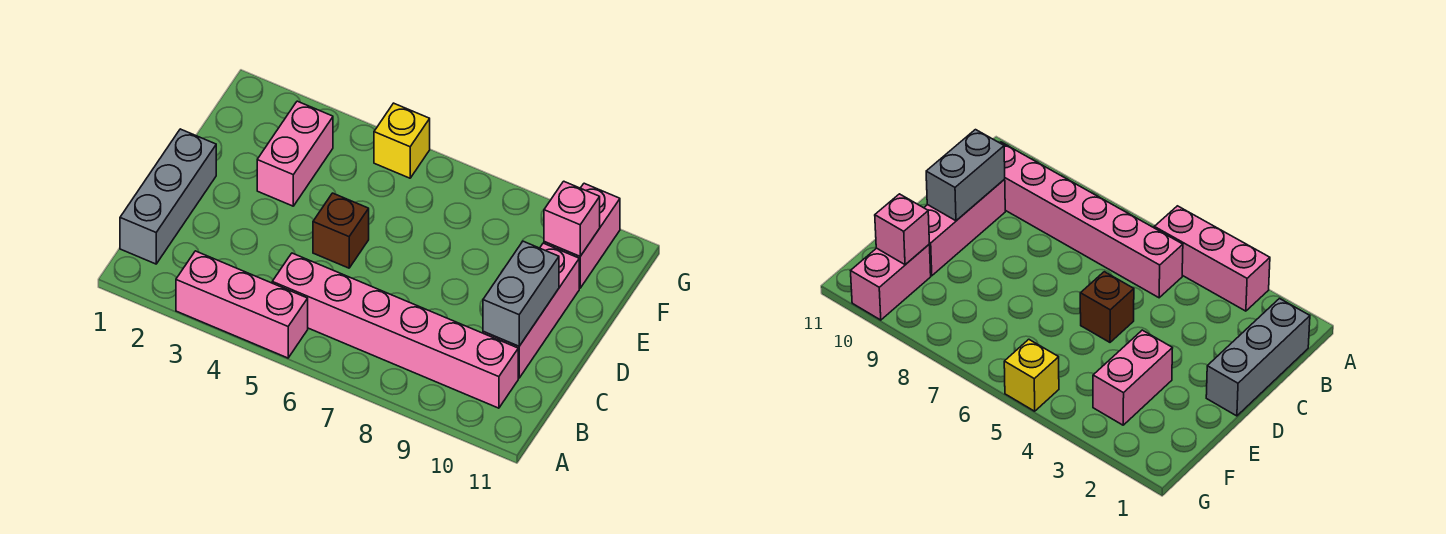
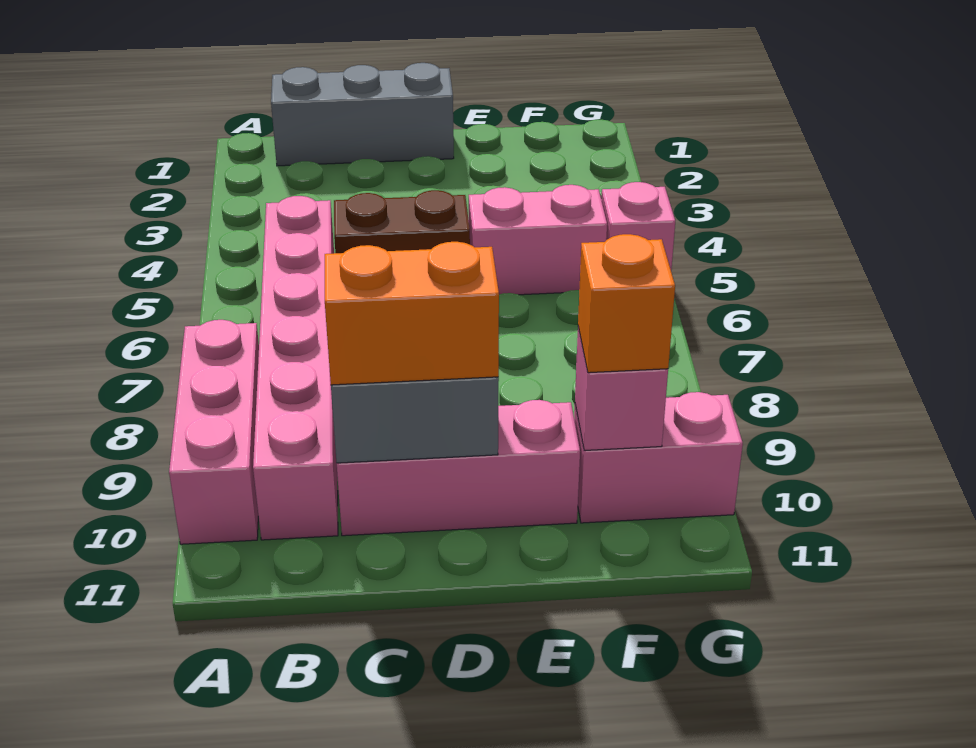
pink 1x3 brick [176,251,308,358] -> pink 1x3 brick moved to [169,320,259,544]
none -> orange 1x2 brick [325,242,499,385]
brown 1x1 brick [313,193,369,268] -> brown 1x2 brick [334,190,470,253]
pink 1x2 brick [257,101,333,206] -> pink 1x2 brick moved to [469,185,607,295]
none -> orange 1x1 brick [578,234,675,373]
yellow 1x1 brick [374,103,430,178] -> pink 1x1 brick [601,182,675,270]

